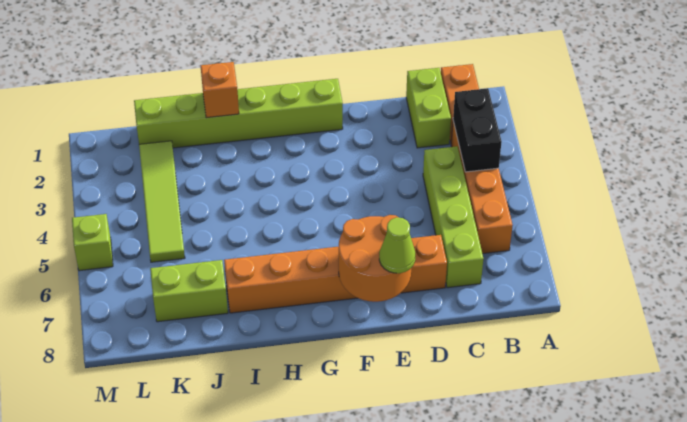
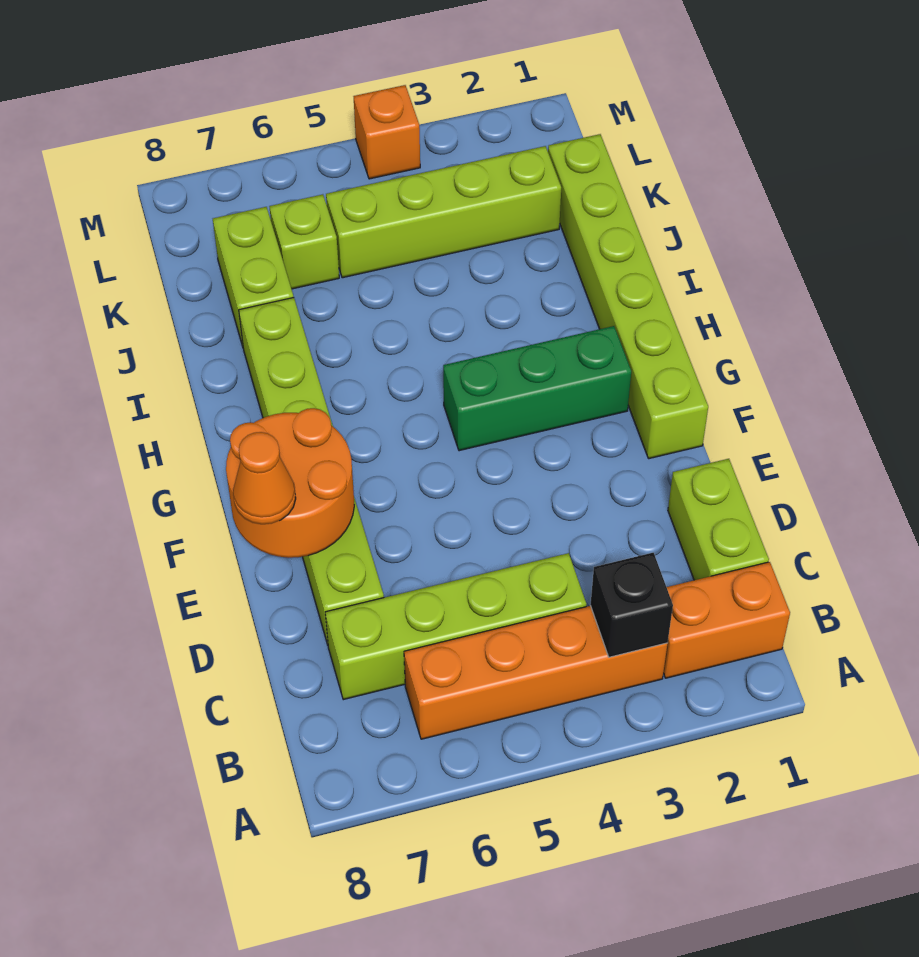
black 1x2 brick [453,88,502,172] -> black 1x1 brick [590,553,673,657]
lime 1x2 brick [406,68,451,148] -> lime 1x2 brick turned to [668,459,769,580]
orange 1x6 brick [224,235,447,313] -> lime 1x6 brick [239,298,384,645]
lime 1x1 cone [379,217,415,273] -> orange 1x1 cone [233,432,296,524]
none -> green 1x3 brick [443,326,631,451]
orange 1x1 brick [201,62,239,118] -> orange 1x1 brick moved to [354,85,420,179]
lime 1x4 tile [139,141,185,262] -> lime 1x4 brick [326,146,561,278]
lime 1x1 brick [72,214,113,271] -> lime 1x1 brick moved to [269,194,339,289]

